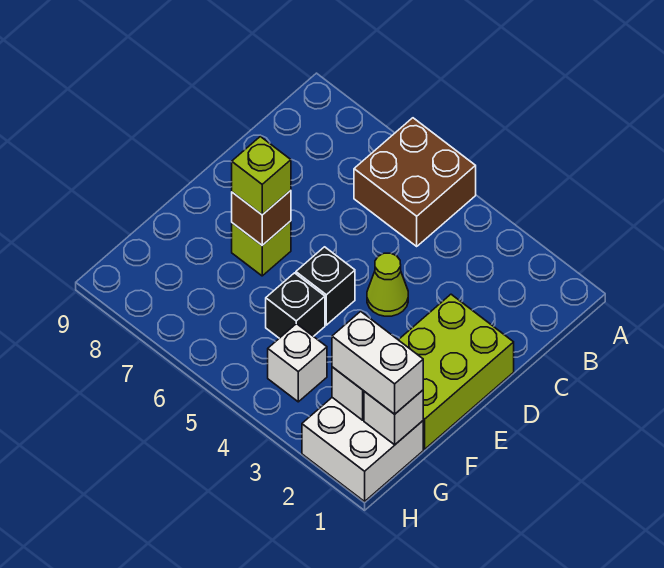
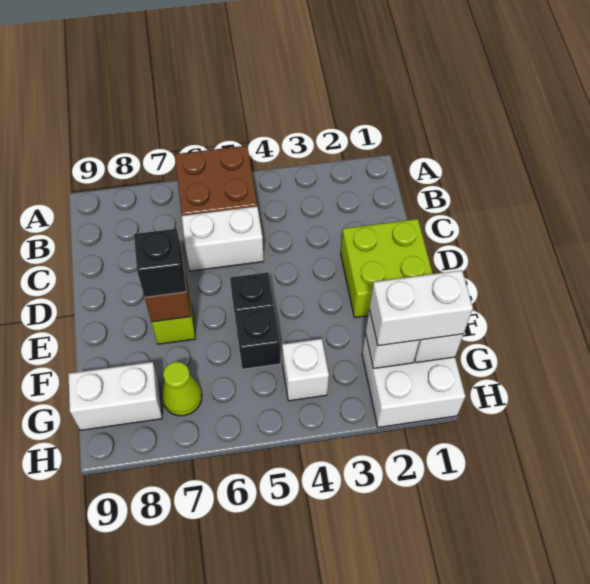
none -> white 1x2 brick [182,206,264,271]
lime 2x3 brick [399,294,514,449] -> lime 2x2 brick [341,219,433,318]
lime 1x1 cone [367,253,408,316] -> lime 1x1 cone moved to [162,362,202,416]
lime 1x1 brick [232,136,291,215] -> black 1x1 brick [134,229,186,297]
none -> white 1x2 brick [68,362,162,430]

